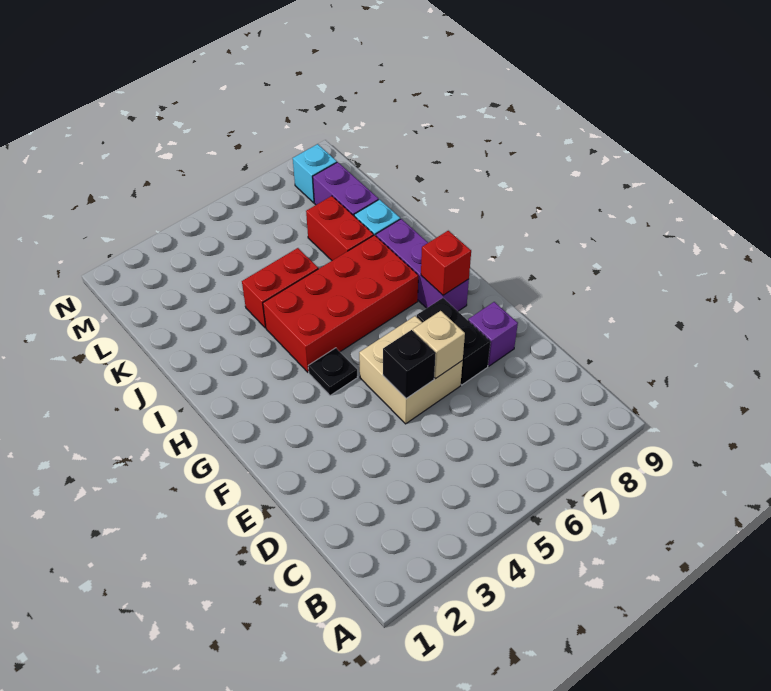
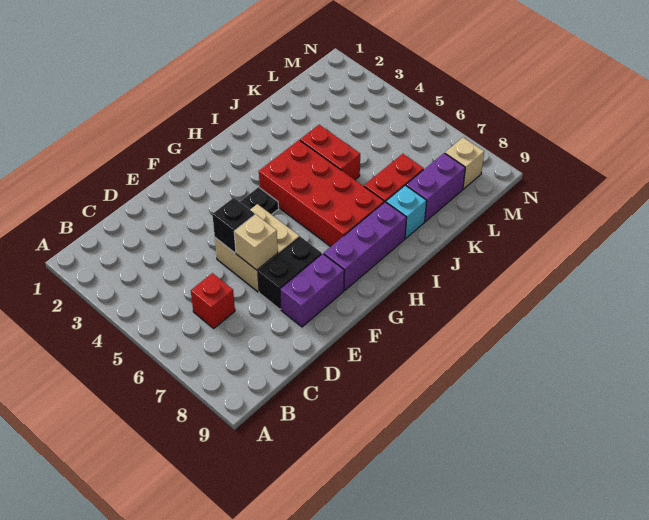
purple 1x1 brick [468,302,518,366] -> purple 1x2 brick [280,254,344,327]
red 1x1 brick [421,231,471,295] -> red 1x1 brick moved to [191,273,235,328]
cyan 1x1 brick [293,144,337,203] -> tan 1x1 brick [445,137,484,189]

